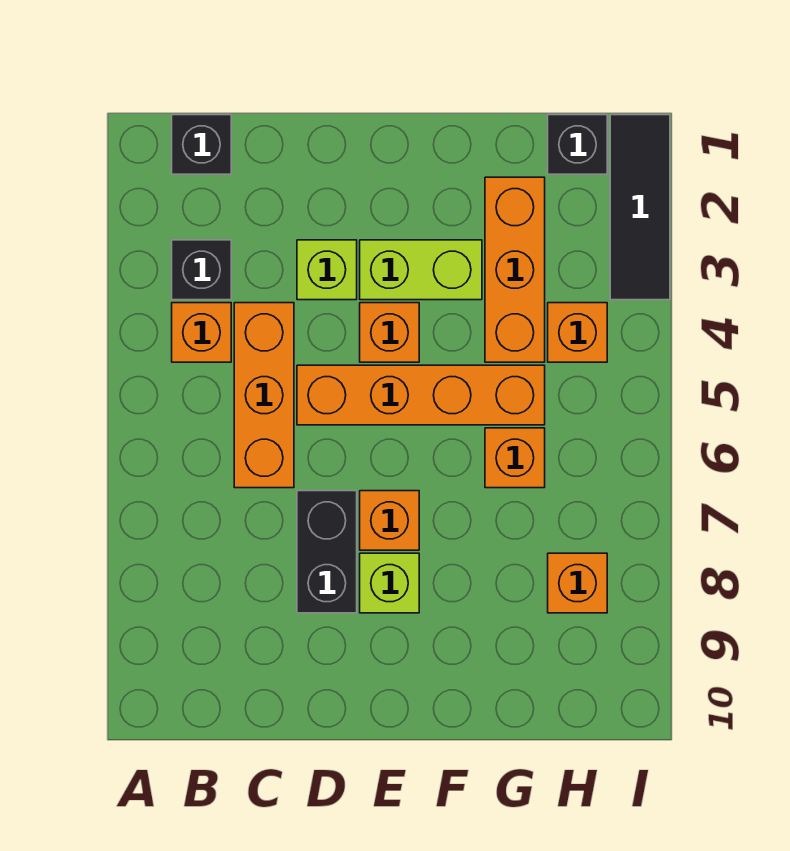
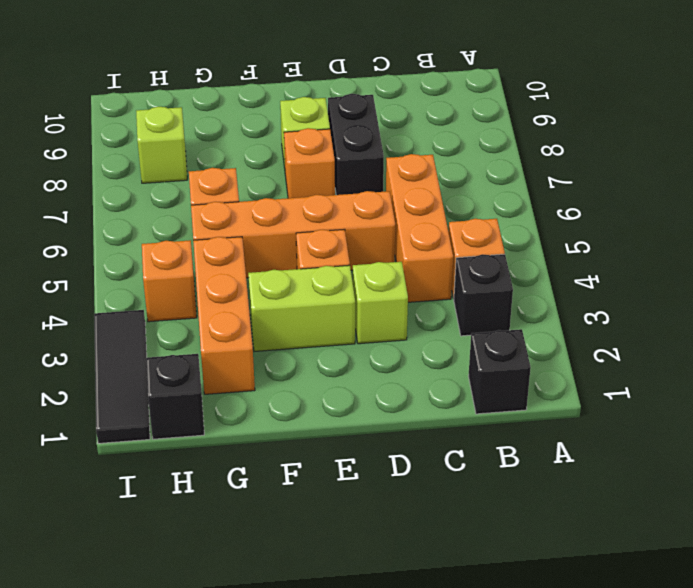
orange 1x1 brick [548,553,607,613] -> lime 1x1 brick [136,107,187,183]

